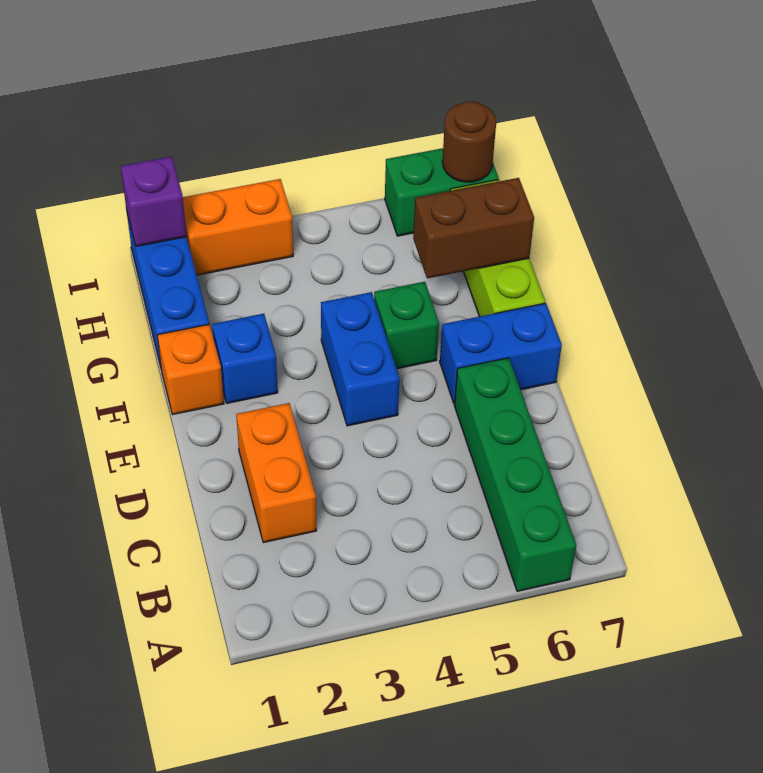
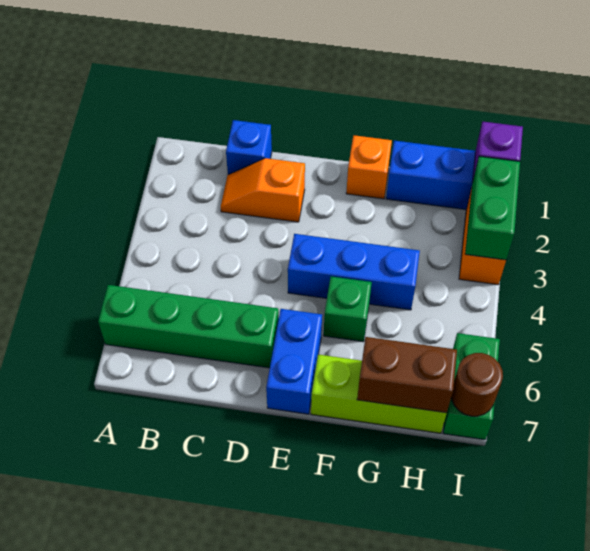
orange 1x2 brick [236,403,317,543] -> orange 1x2 slope [221,158,305,222]
blue 1x2 brick [321,292,399,426] -> blue 1x3 brick [288,234,420,310]
blue 1x1 brick [212,314,278,403] -> blue 1x1 brick moved to [226,120,272,175]
brown 1x2 brick [413,178,534,278] -> brown 1x2 brick turned to [357,337,457,413]
none -> green 1x2 brick [465,156,520,260]

